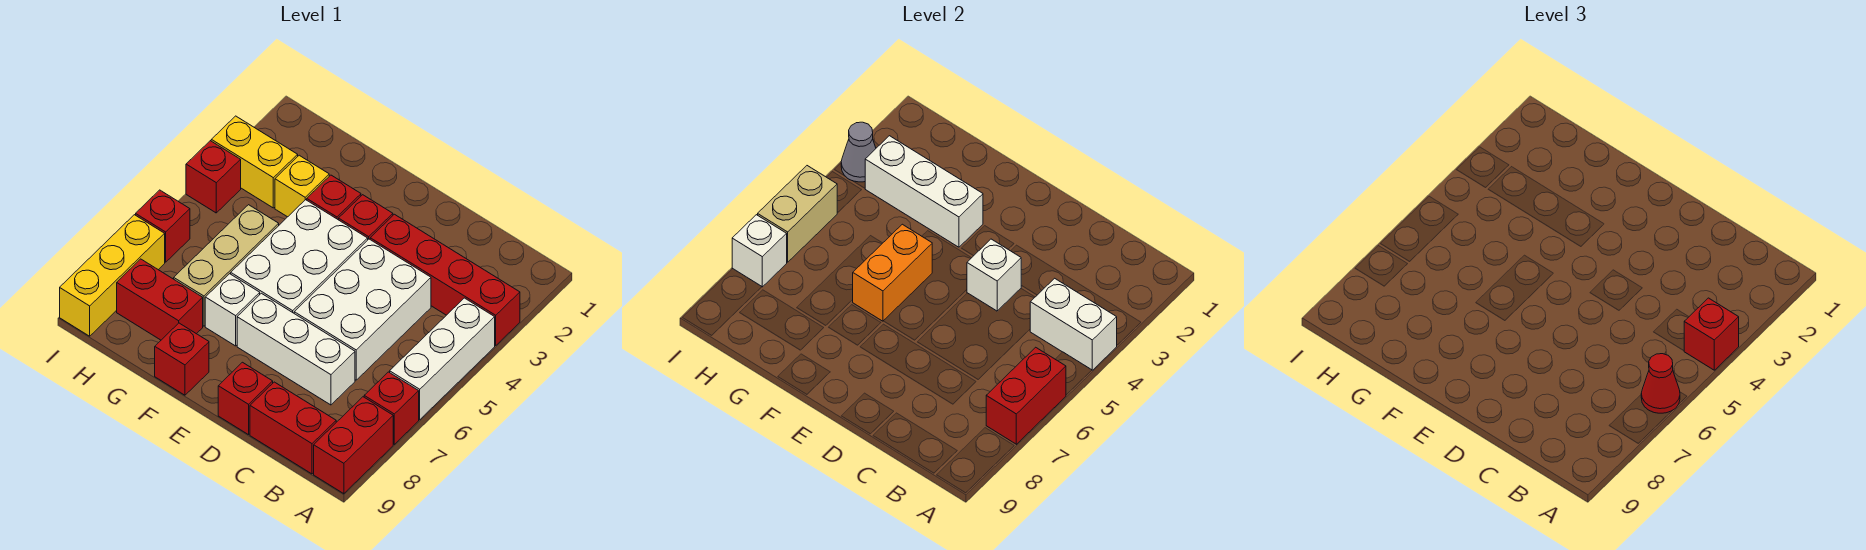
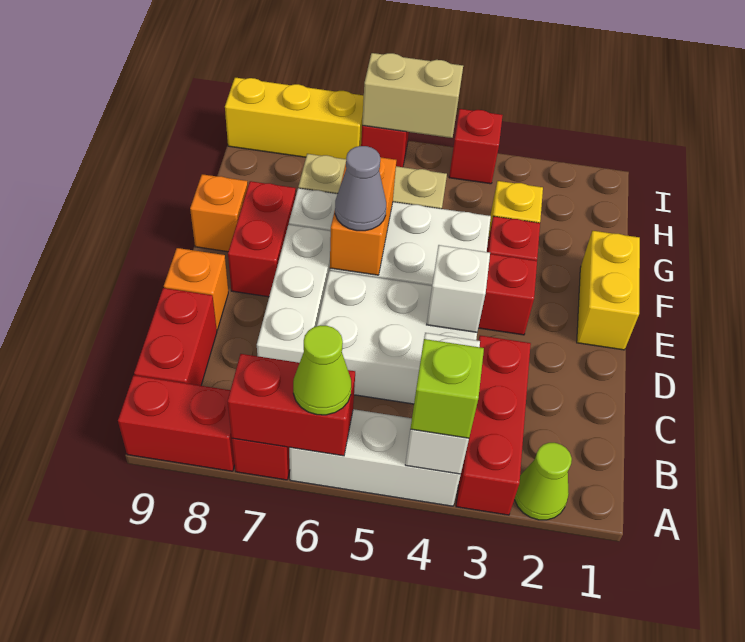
none -> lime 1x1 cone [514,443,572,520]
red 1x4 brick [370,214,520,345] -> red 1x3 brick [456,335,531,515]
red 1x1 brick [1684,298,1739,370] -> lime 1x1 brick [411,339,484,438]
red 1x1 cone [1641,354,1680,413] -> lime 1x1 cone [293,325,351,415]
red 1x1 brick [218,362,273,435] -> orange 1x1 brick [164,248,228,330]
white 1x3 brick [865,136,983,247] -> none
orange 1x2 brick [853,224,932,321] -> orange 1x2 brick turned to [330,157,396,275]
red 1x1 brick [155,323,209,395] -> orange 1x1 brick [190,174,248,252]
red 1x2 brick [117,259,203,340] -> red 1x2 brick moved to [228,181,296,297]
yellow 1x2 brick [211,116,298,208] -> yellow 1x2 brick moved to [577,231,640,350]
grey 1x1 cone [841,122,876,182] -> grey 1x1 cone moved to [335,146,386,231]
white 1x1 brick [732,215,787,287] -> none

